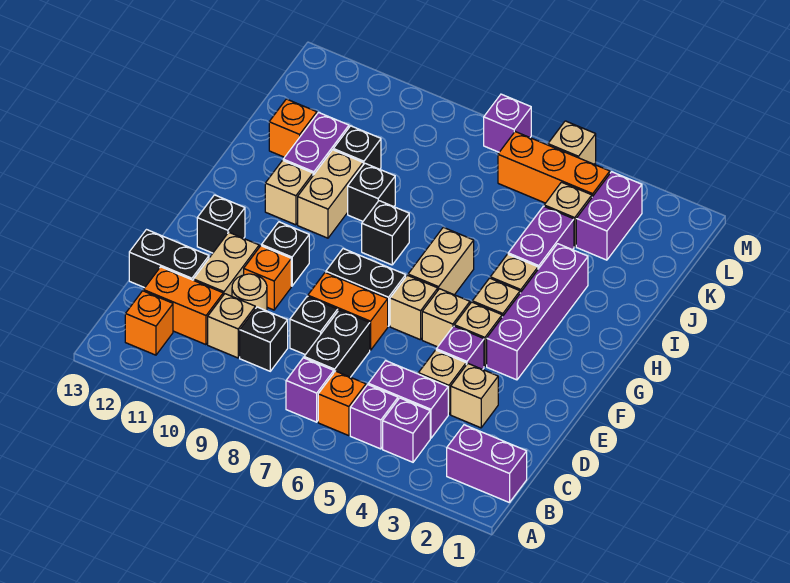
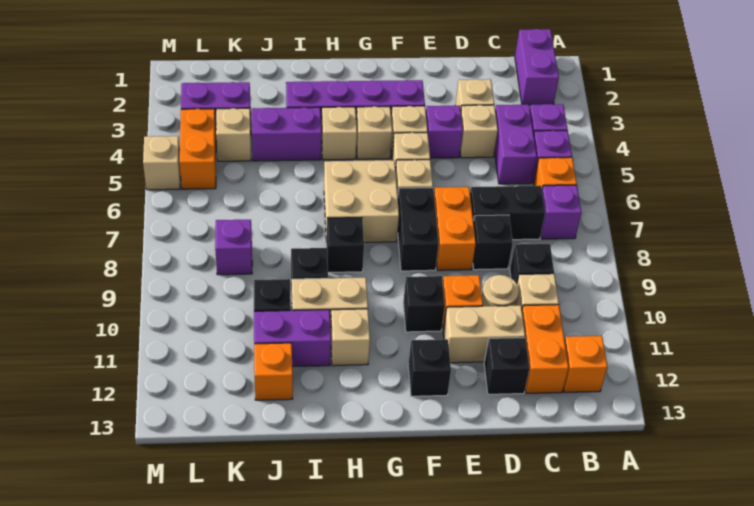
black 1x2 brick [129,230,209,288] -> black 1x1 brick [484,338,530,394]
tan 1x2 brick [408,227,474,295] -> tan 2x2 brick [324,160,399,242]
orange 1x3 brick [498,132,610,203] -> orange 1x2 brick [180,109,216,189]
purple 1x1 brick [484,94,531,152] -> purple 1x1 brick moved to [215,220,252,275]

